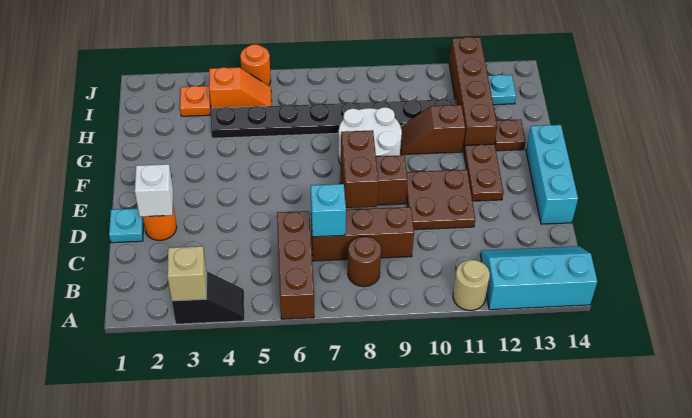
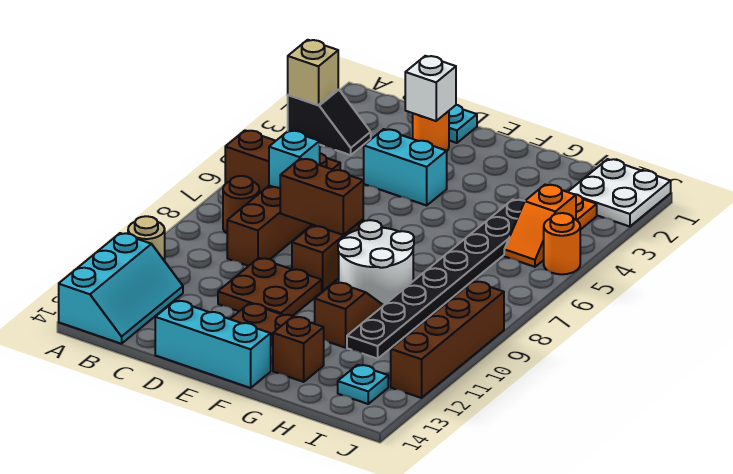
black 1x2 slope [172,271,244,324] -> black 1x2 slope turned to [288,89,371,155]
none -> cyan 1x2 brick [364,129,447,205]
brown 1x4 brick [449,37,497,151] -> brown 1x4 brick turned to [391,281,504,398]
brown 1x1 plate [494,119,526,151] -> brown 1x1 brick [273,317,324,382]
none -> white 2x2 plate [568,159,671,227]

